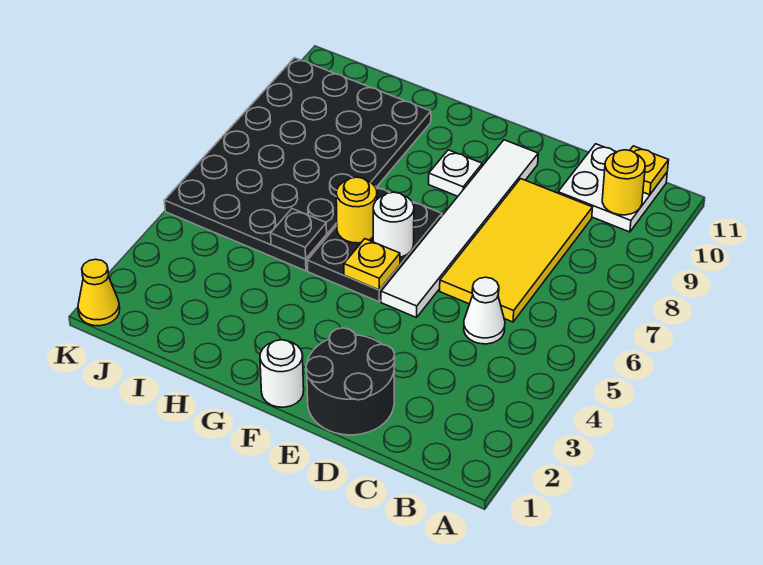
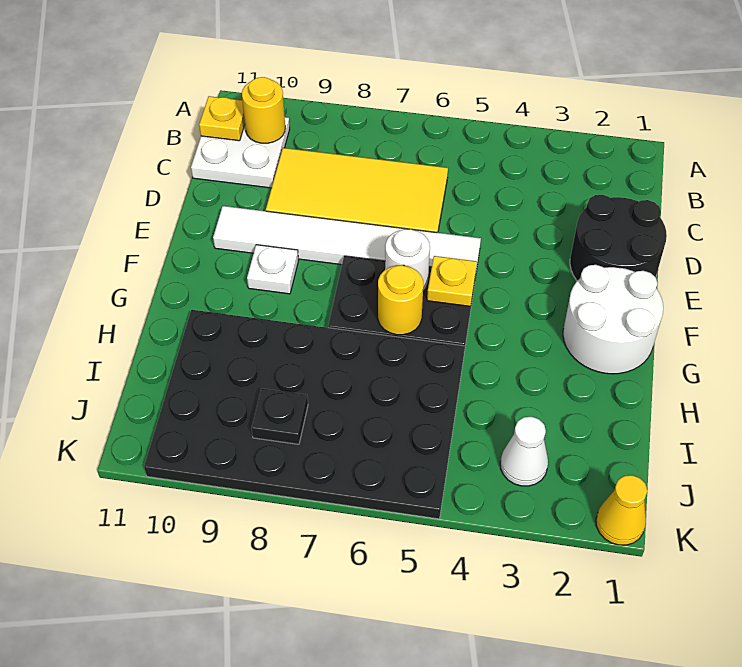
white 1x1 cone [464,277,505,344] -> white 1x1 cone moved to [500,417,548,486]
white 1x1 round brick [260,340,304,407] -> white 2x2 round brick [563,265,663,374]
black 1x1 plate [271,209,327,259] -> black 1x1 plate moved to [252,389,308,444]

